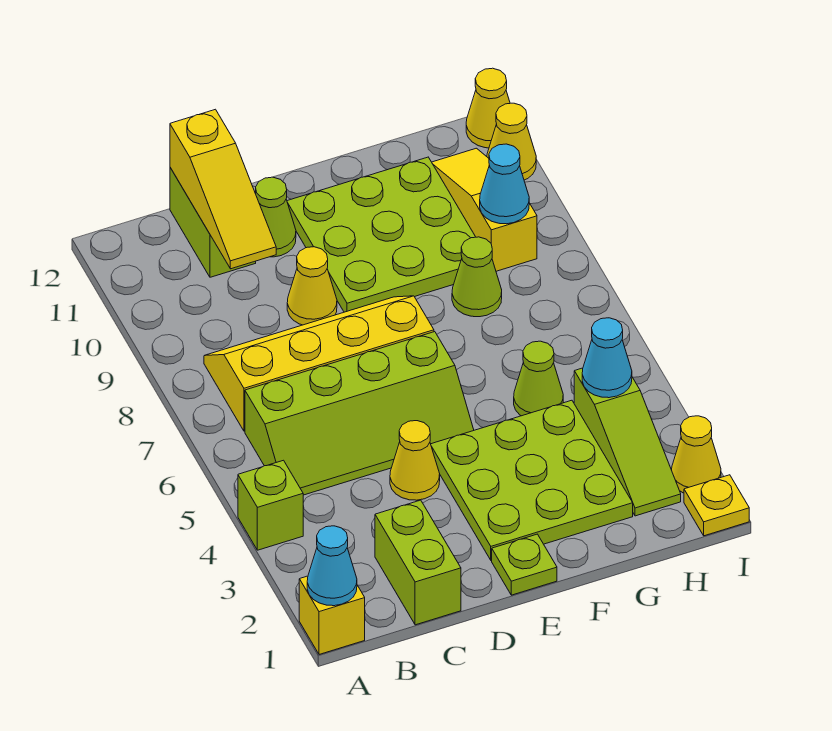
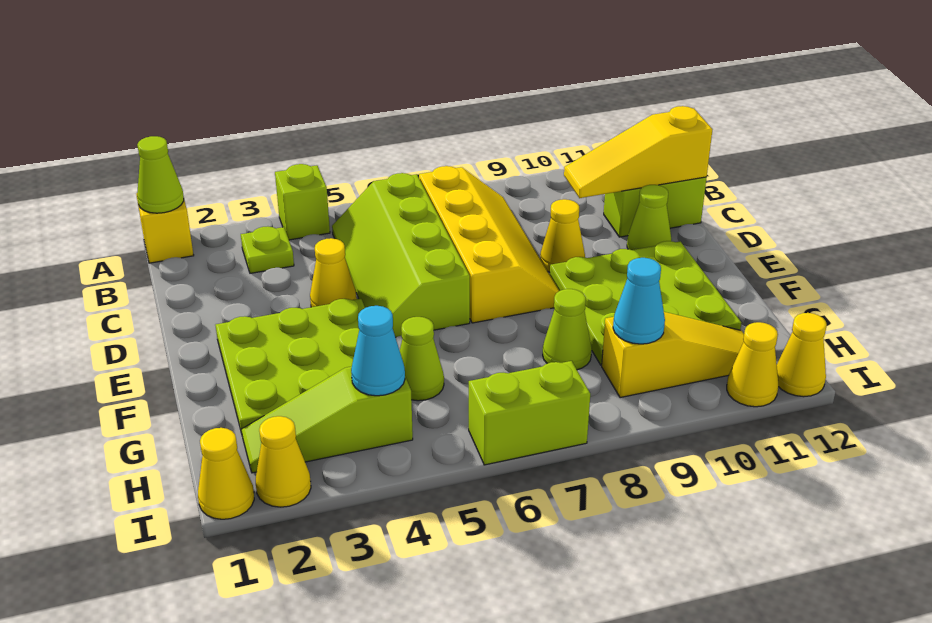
cyan 1x1 cone [307,526,357,606] -> lime 1x1 cone [137,136,184,213]
lime 1x2 brick [375,500,461,625] -> lime 1x2 brick moved to [469,361,590,465]
lime 1x1 plate [492,534,557,595] -> lime 1x1 plate moved to [241,226,294,273]
yellow 1x1 plate [684,475,749,536] -> yellow 1x1 cone [198,428,254,519]

